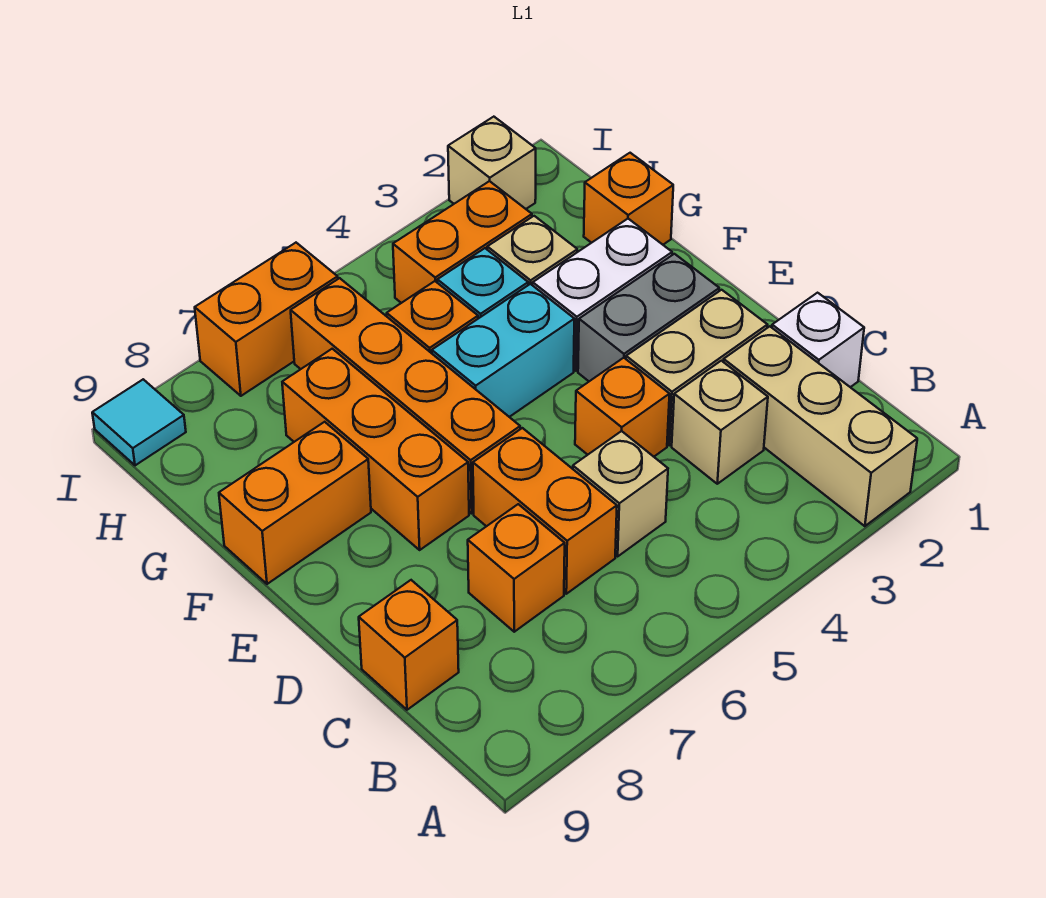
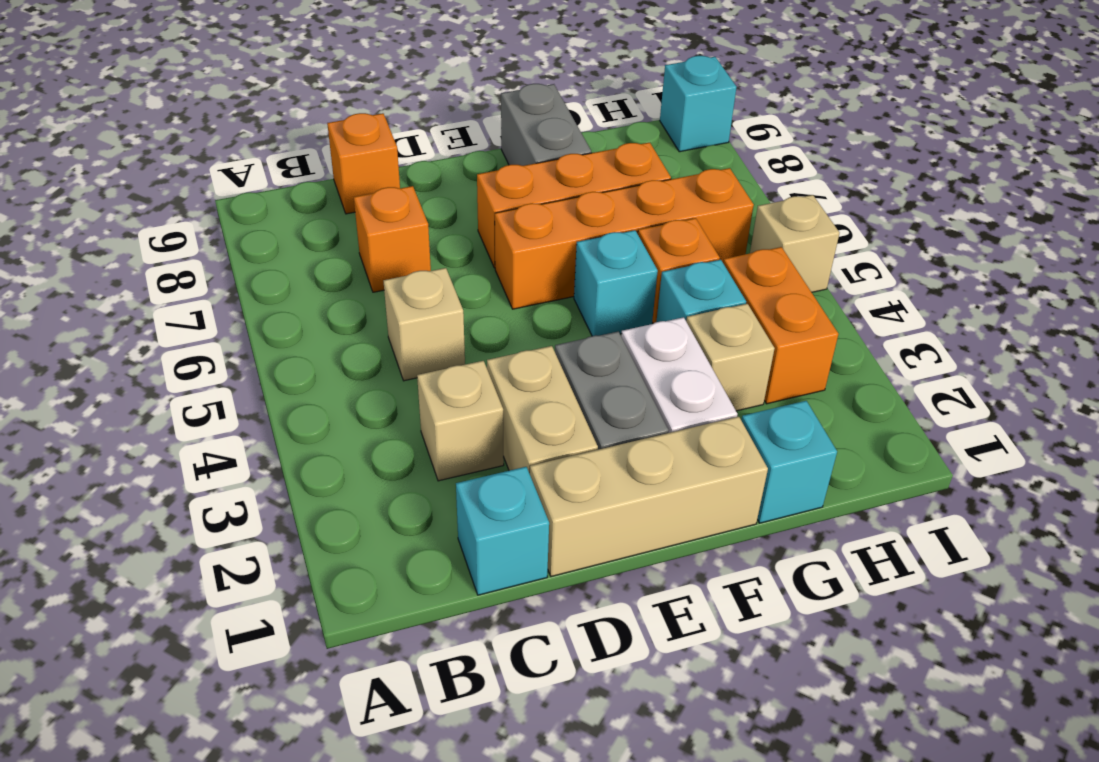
tan 1x3 brick [723,326,917,526] -> tan 1x3 brick moved to [530,417,768,576]
white 1x1 brick [772,293,864,387] -> cyan 1x1 brick [456,467,549,595]
orange 1x2 brick [473,428,617,594] -> none
orange 1x1 brick [575,358,670,457] -> none
cyan 1x2 brick [432,284,574,417] -> cyan 1x1 brick [574,230,658,336]
orange 1x2 brick [219,422,371,584] -> grey 1x2 brick [501,84,591,166]
orange 1x1 brick [584,153,673,245] -> cyan 1x1 brick [741,401,837,523]
tan 1x1 brick [448,117,536,209] -> tan 1x1 brick moved to [750,195,839,292]
orange 1x2 brick [195,243,338,396] -> none
cyan 1x1 tile [92,379,186,465] -> cyan 1x1 brick [660,56,737,152]

